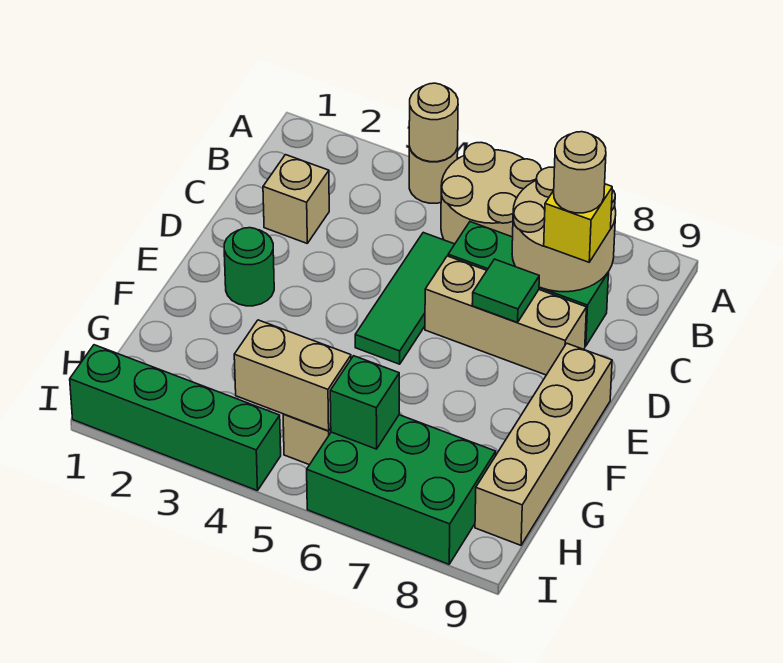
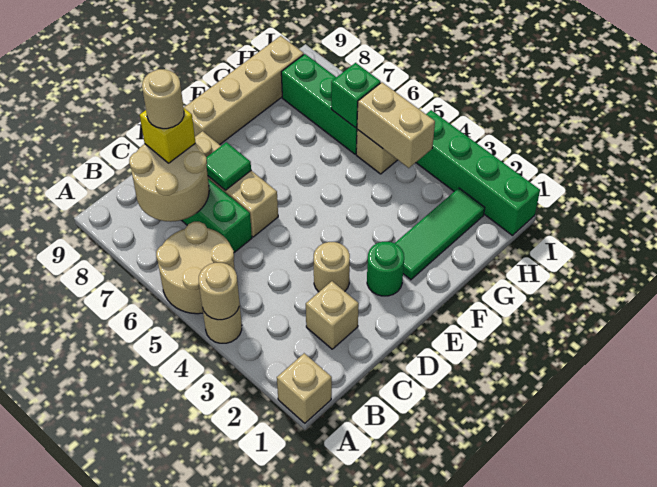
none -> tan 1x1 brick [277,353,332,423]
green 1x3 tile [355,233,455,364] -> green 1x3 tile moved to [395,188,485,280]
none -> tan 1x1 round brick [314,242,350,292]
green 2x3 brick [307,415,496,564] -> green 1x3 brick [281,54,357,154]

